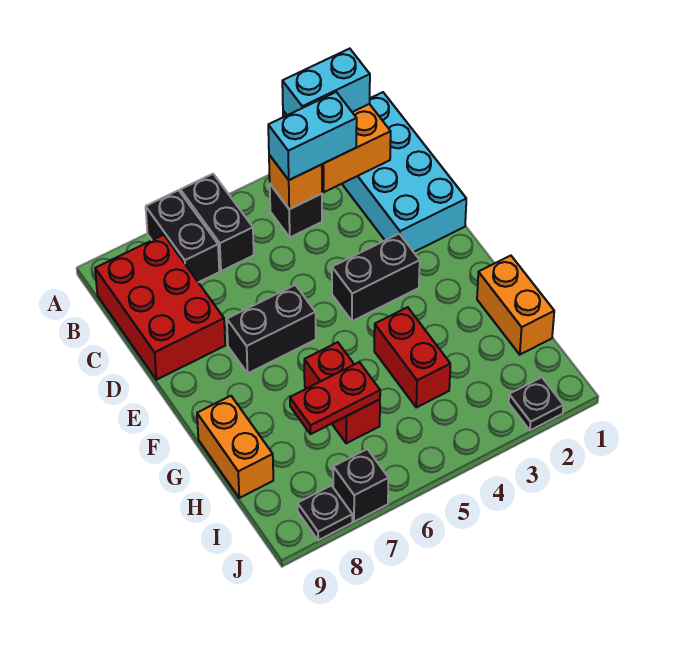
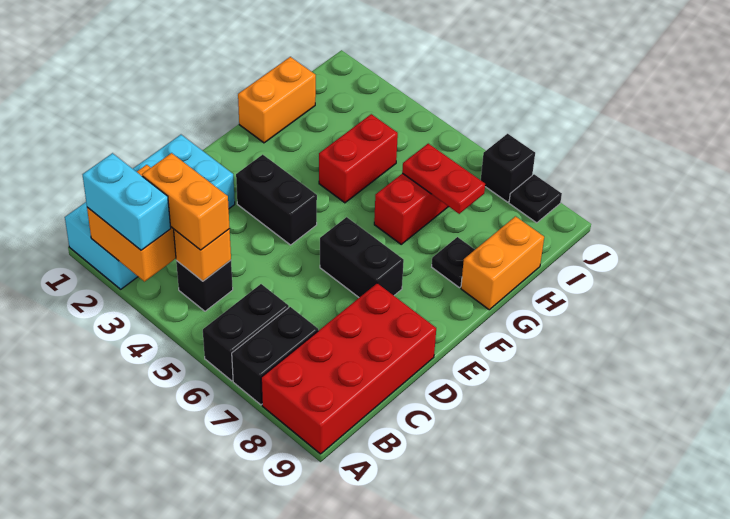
cyan 1x2 brick [268,92,357,180] -> orange 1x2 brick [142,153,230,250]
red 2x3 brick [95,235,225,380] -> red 2x4 brick [261,283,436,454]
black 1x1 plate [509,377,563,430] -> black 1x1 plate moved to [432,237,475,288]

